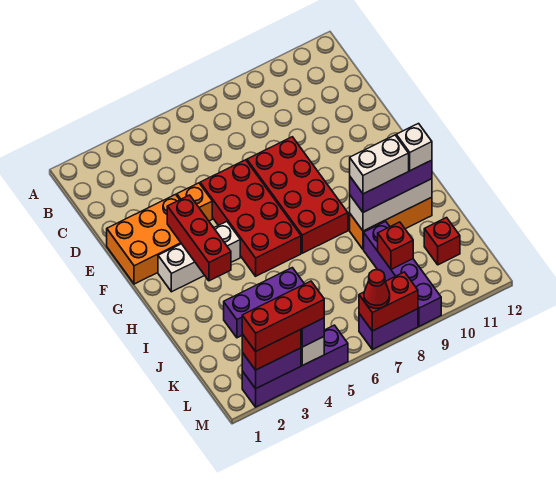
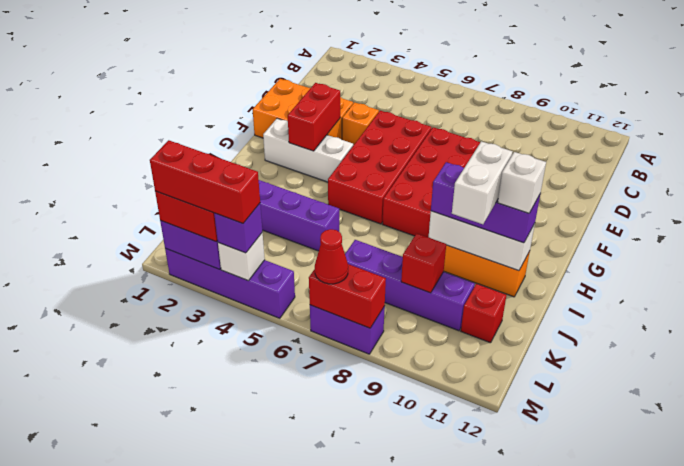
red 1x3 brick [167,195,231,281] -> red 1x2 brick [288,83,340,151]
white 1x2 brick [350,135,409,194] -> white 1x2 brick turned to [452,141,513,224]
purple 1x4 brick [364,221,441,326] -> purple 1x4 brick turned to [345,240,475,331]

